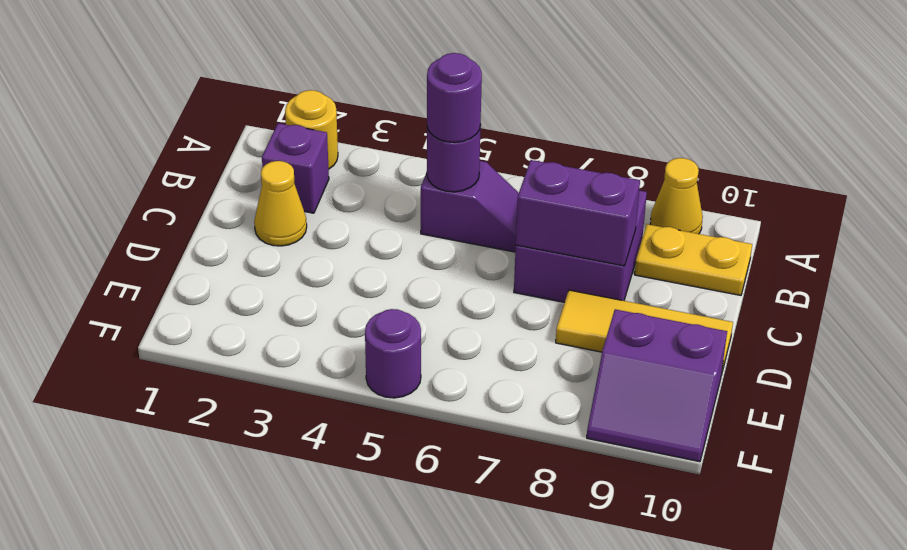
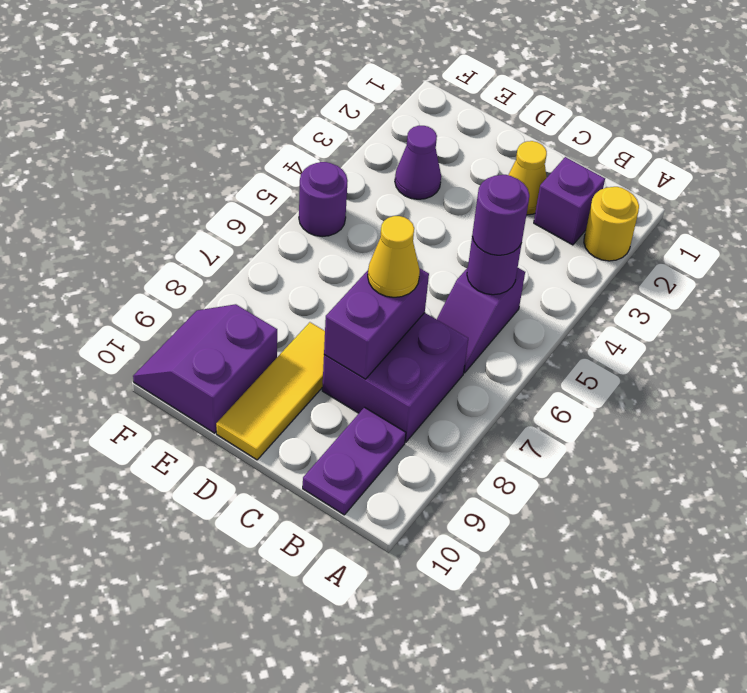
yellow 1x1 cone [650,158,703,234] -> yellow 1x1 cone moved to [368,216,420,297]
yellow 1x2 plate [635,224,752,295] -> purple 1x2 plate [303,407,406,515]
none -> purple 1x1 cone [395,126,441,199]

